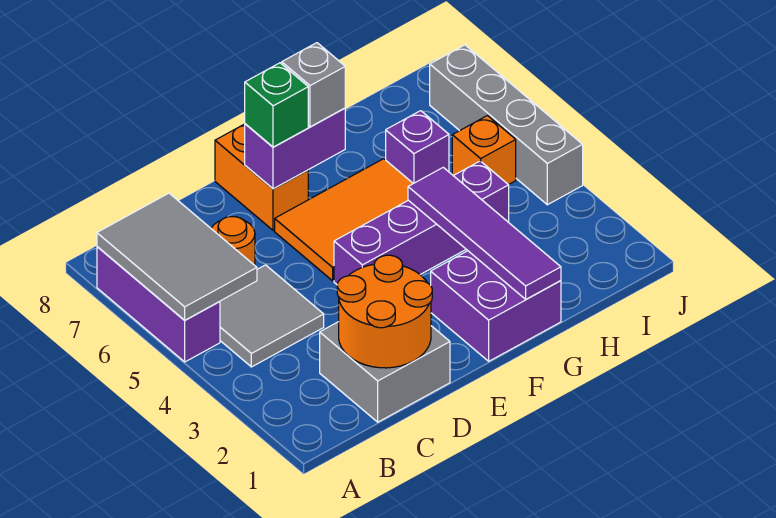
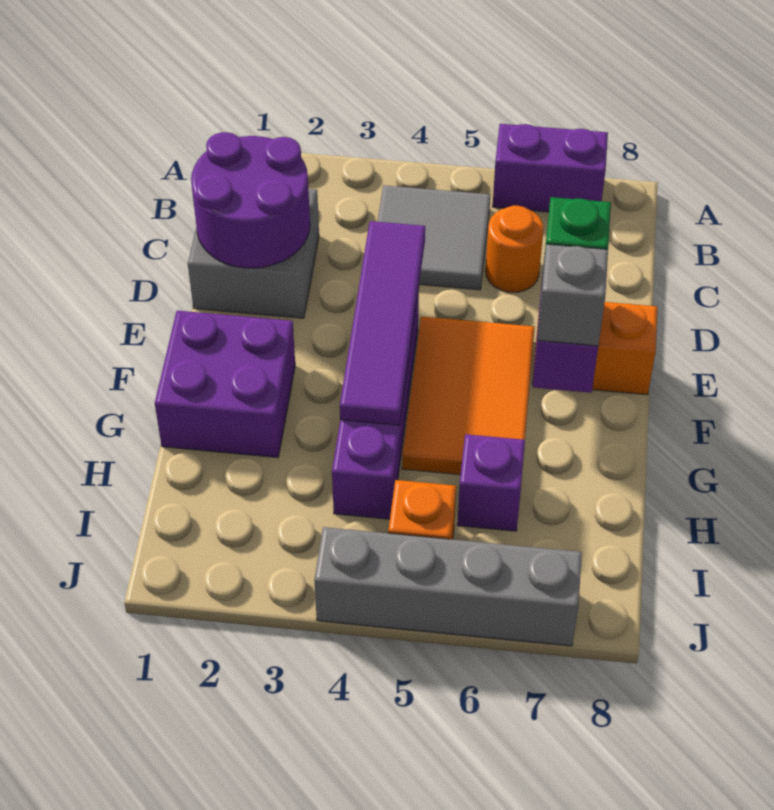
purple 1x3 brick [97,247,220,362] -> purple 1x2 brick [493,124,608,212]
grey 2x3 tile [97,193,257,320] -> none
orange 2x2 round brick [337,255,432,368] -> purple 2x2 round brick [191,132,310,268]
purple 1x4 tile [408,167,561,299] -> purple 1x4 tile turned to [340,221,425,425]

